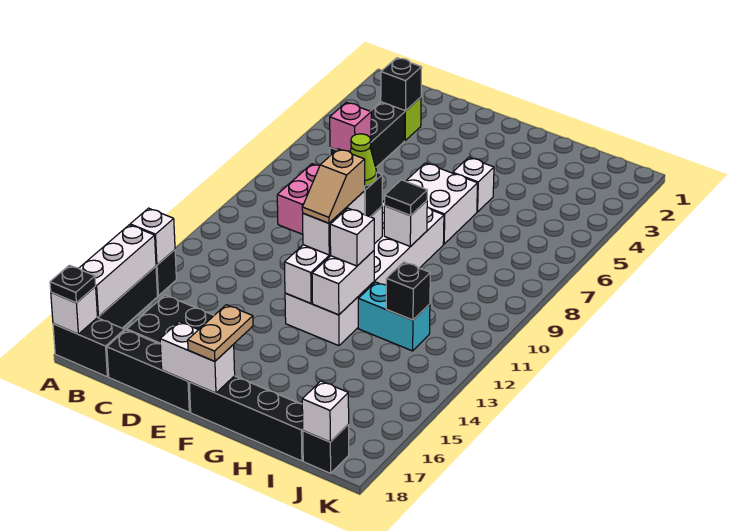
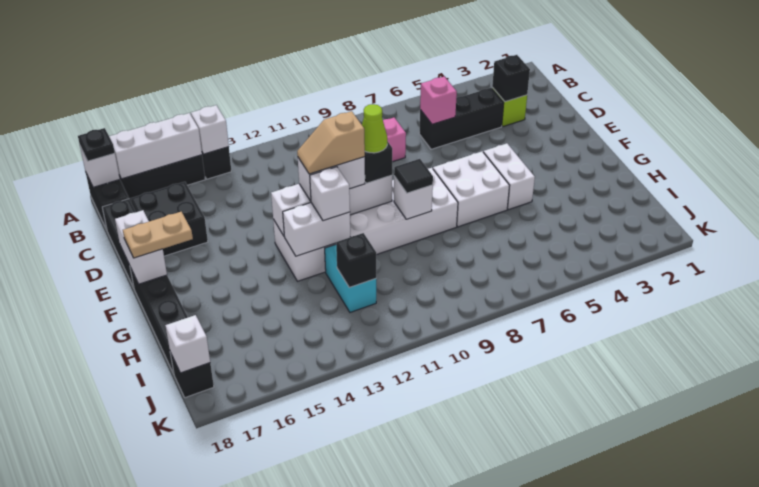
white 1x1 brick [453,158,494,212] -> white 1x2 brick [483,143,535,210]

